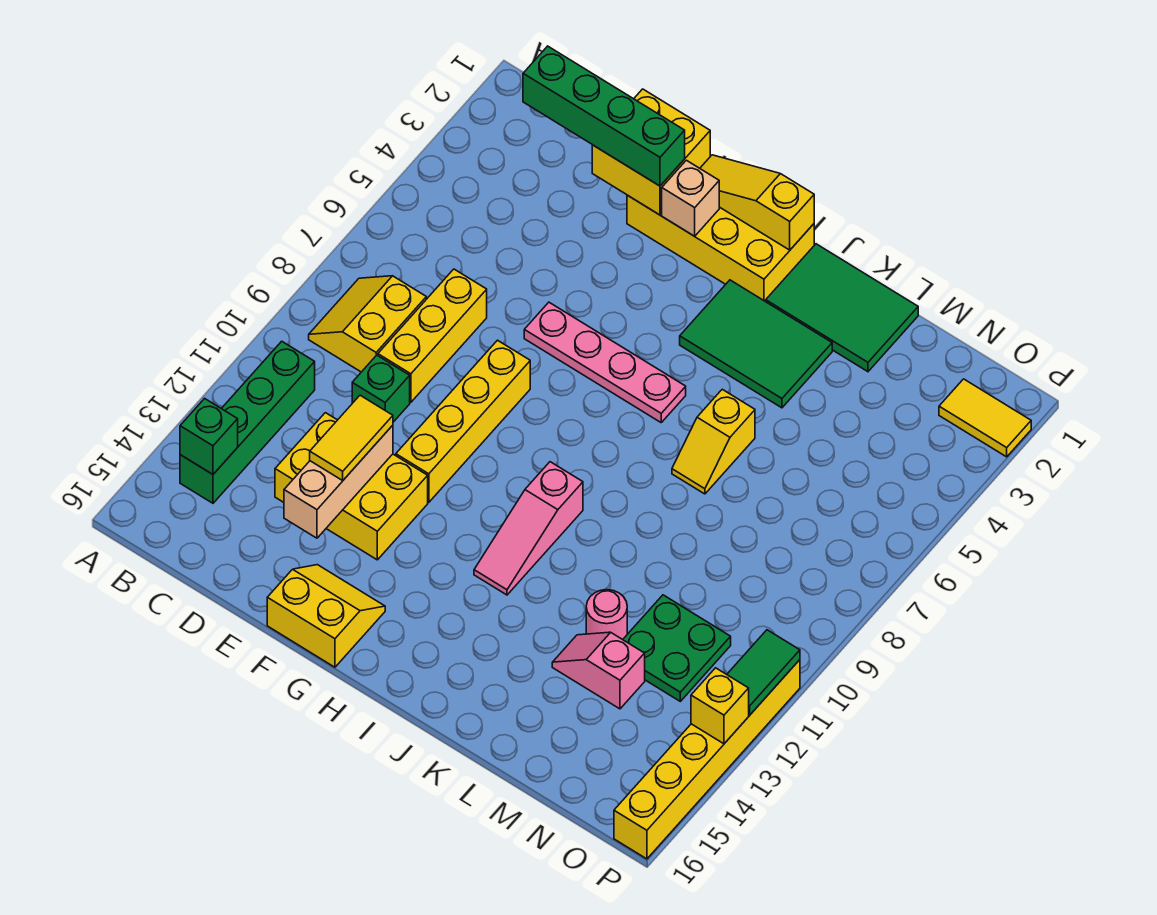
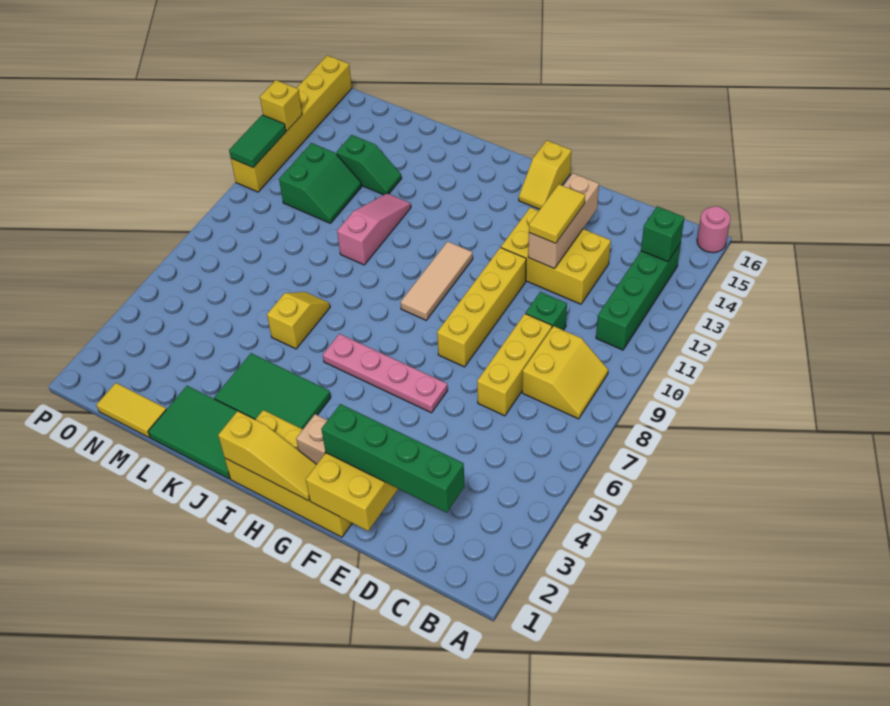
yellow 2x2 slope [267,565,385,667] -> yellow 1x2 slope [519,141,571,209]
none -> tan 1x3 tile [401,241,473,320]
pink 1x3 slope [474,462,583,595] -> pink 1x3 slope moved to [337,193,411,265]
pink 1x1 round brick [586,590,627,640] -> pink 1x1 round brick moved to [697,206,730,253]
pink 1x2 slope [552,632,645,709] -> green 1x2 slope [336,135,402,195]
green 2x2 plate [623,595,731,701] -> green 2x2 slope [279,143,362,223]
yellow 1x2 tile [939,379,1031,457] -> yellow 1x2 tile moved to [97,383,166,437]

